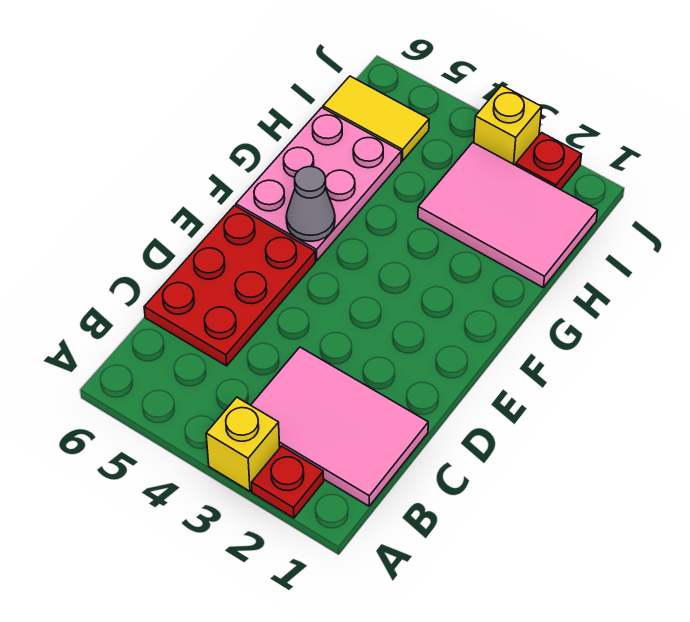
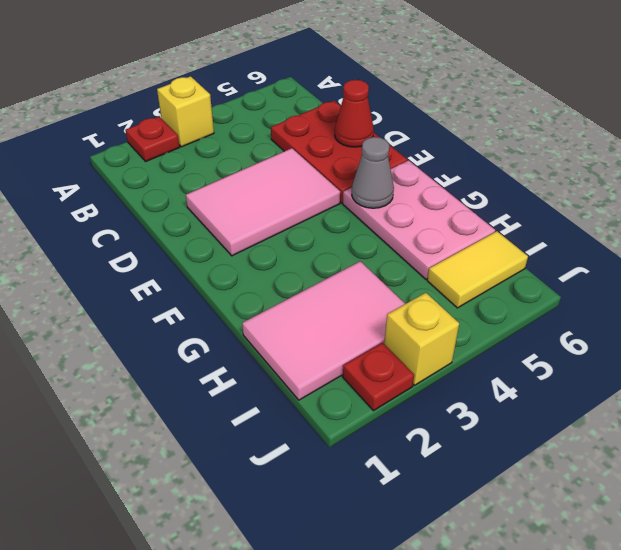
pink 2x3 tile [251,347,428,506] -> pink 2x3 tile moved to [186,148,340,256]
none -> red 1x1 cone [335,80,374,147]

